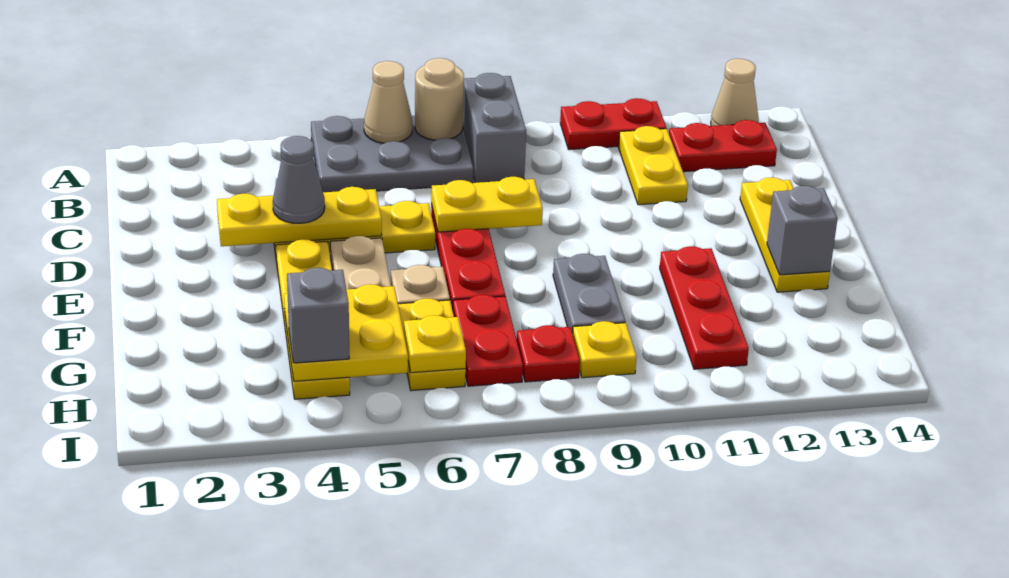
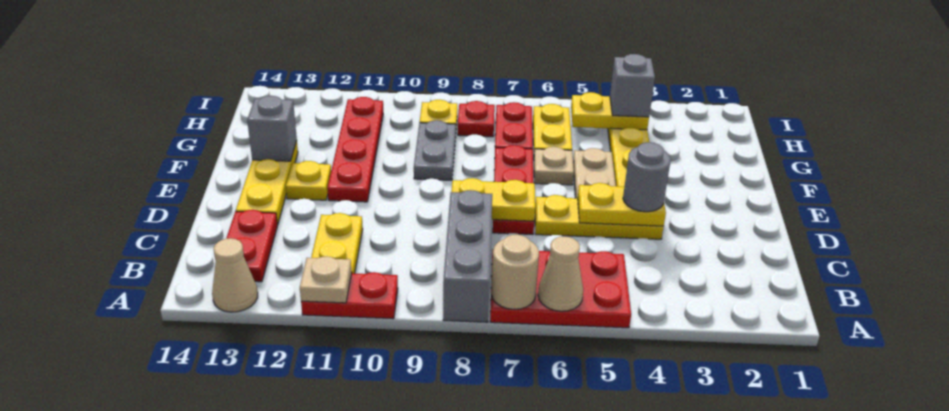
grey 2x3 plate [311,116,473,192] -> red 2x3 plate [490,249,631,328]
grey 1x2 brick [463,73,526,183] -> grey 1x3 brick [443,190,492,322]
none -> tan 1x1 plate [300,256,352,303]
red 1x2 plate [669,120,777,172] -> red 1x2 plate turned to [226,210,277,282]
yellow 1x3 plate [217,187,382,246] -> yellow 1x2 plate [578,183,666,226]
grey 1x1 cone [273,136,325,223] -> grey 1x1 round brick [623,142,671,212]
red 1x3 plate [660,246,749,369] -> red 1x4 plate [327,97,383,202]
yellow 2x2 plate [284,284,408,381] -> yellow 1x2 plate [571,92,649,130]
yellow 1x1 plate [404,315,466,373] -> yellow 1x1 plate moved to [286,161,331,200]

